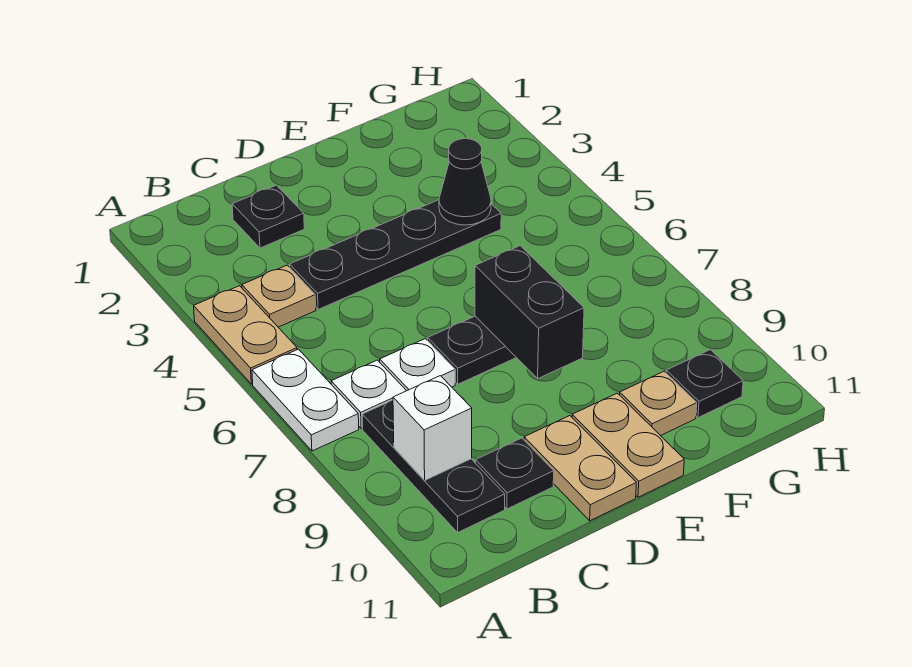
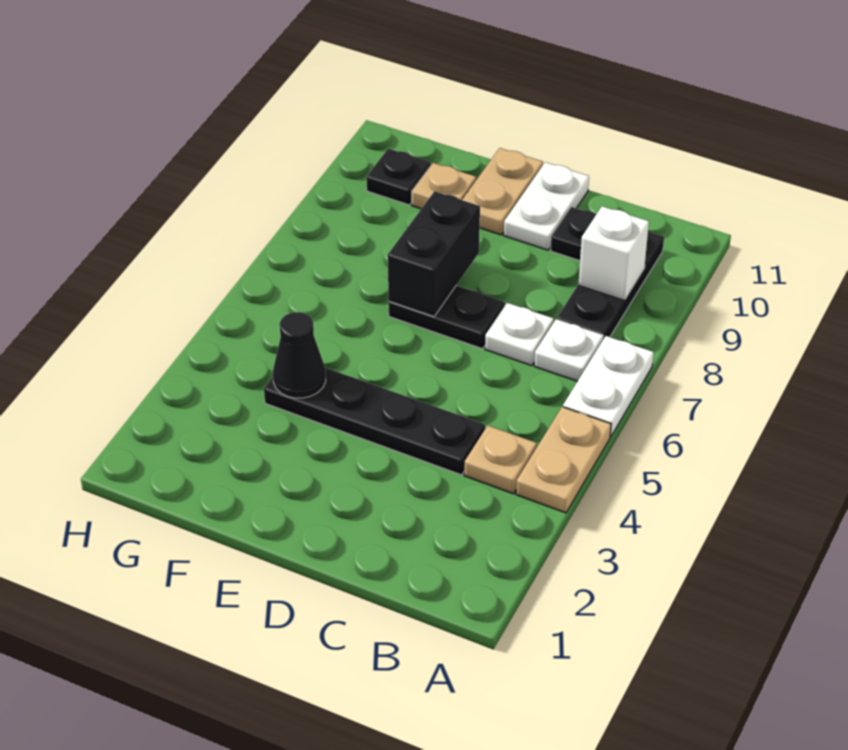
black 1x1 plate [232,185,304,248] -> none
tan 1x2 plate [524,416,636,521] -> white 1x2 plate [504,162,589,250]

